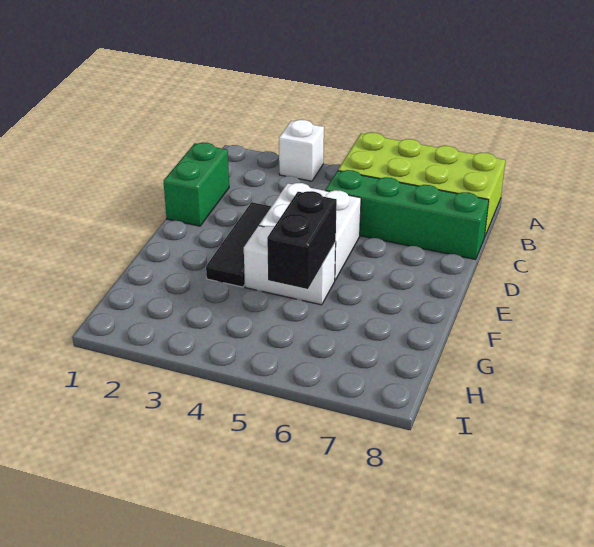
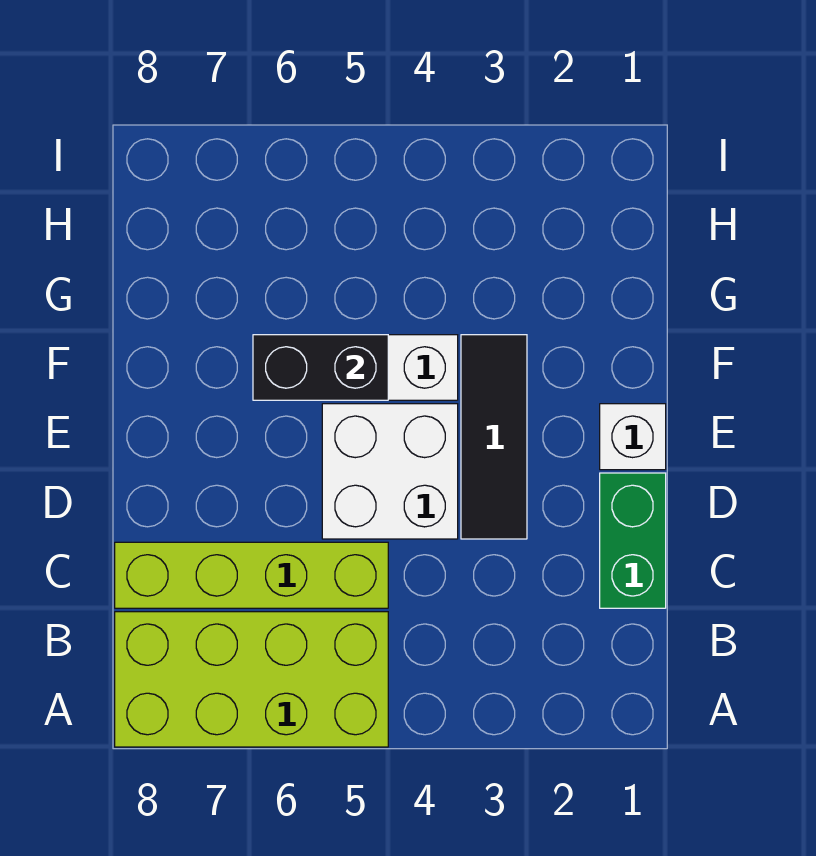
white 1x1 brick [279,120,324,181] -> white 1x1 brick moved to [600,404,666,470]
green 1x4 brick [325,170,489,260] -> lime 1x4 brick [115,542,388,608]
black 1x2 brick [267,191,337,289] -> black 1x2 brick turned to [253,335,388,400]

